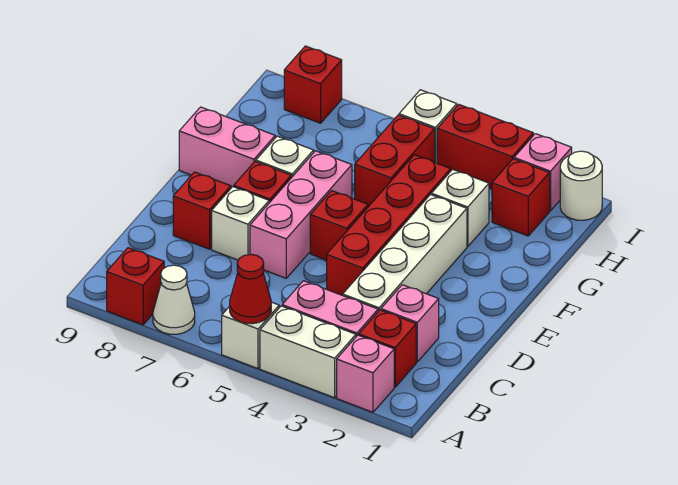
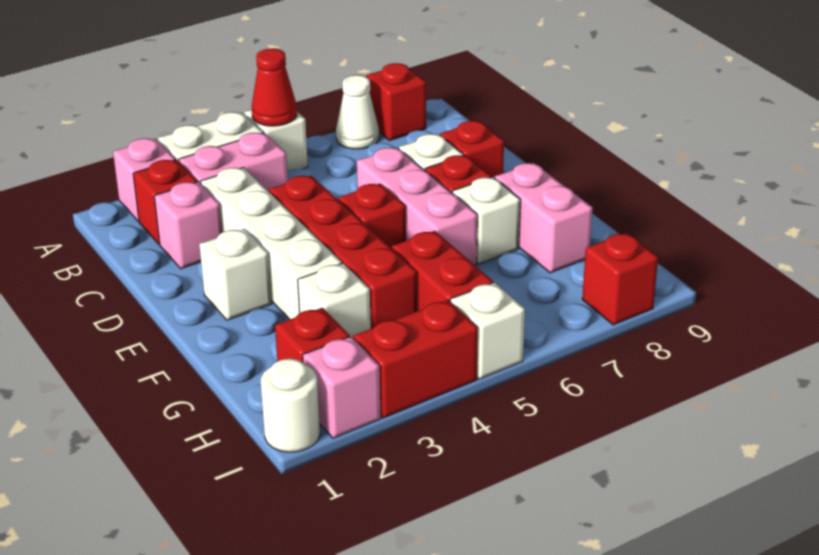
none -> white 1x1 brick [199,229,272,320]
pink 1x2 brick [179,107,275,188] -> pink 1x2 brick turned to [495,163,593,273]

